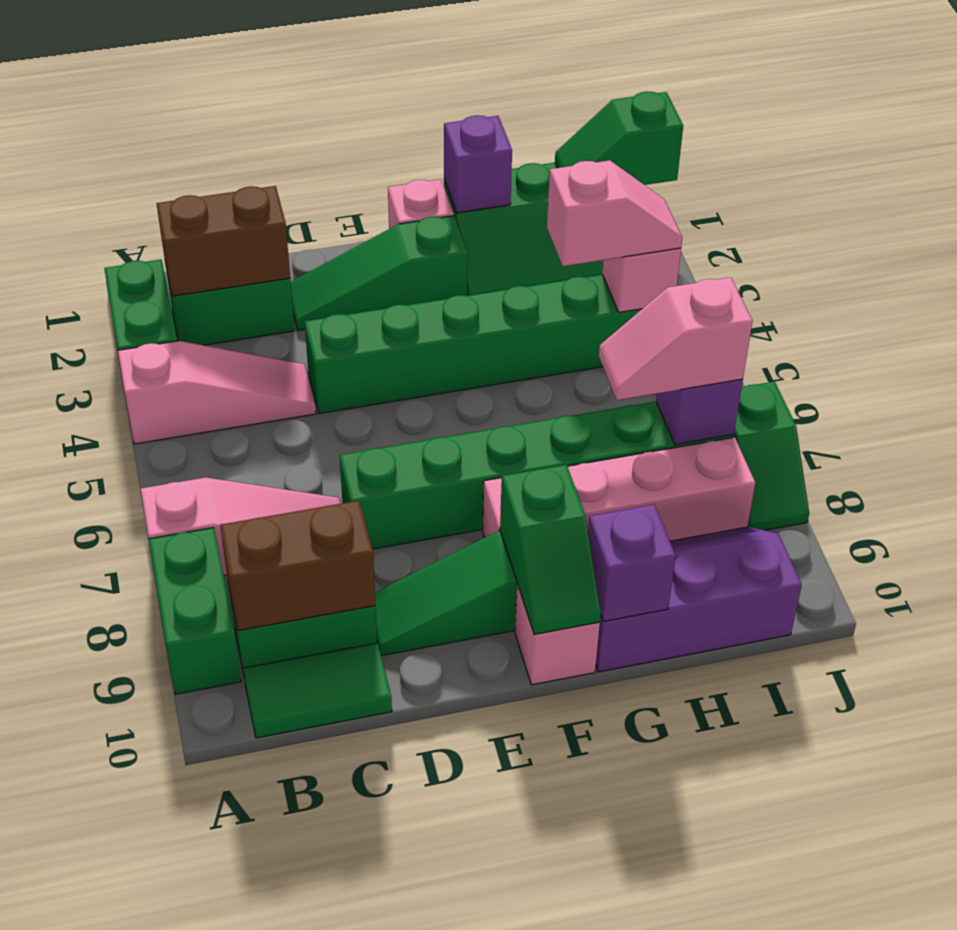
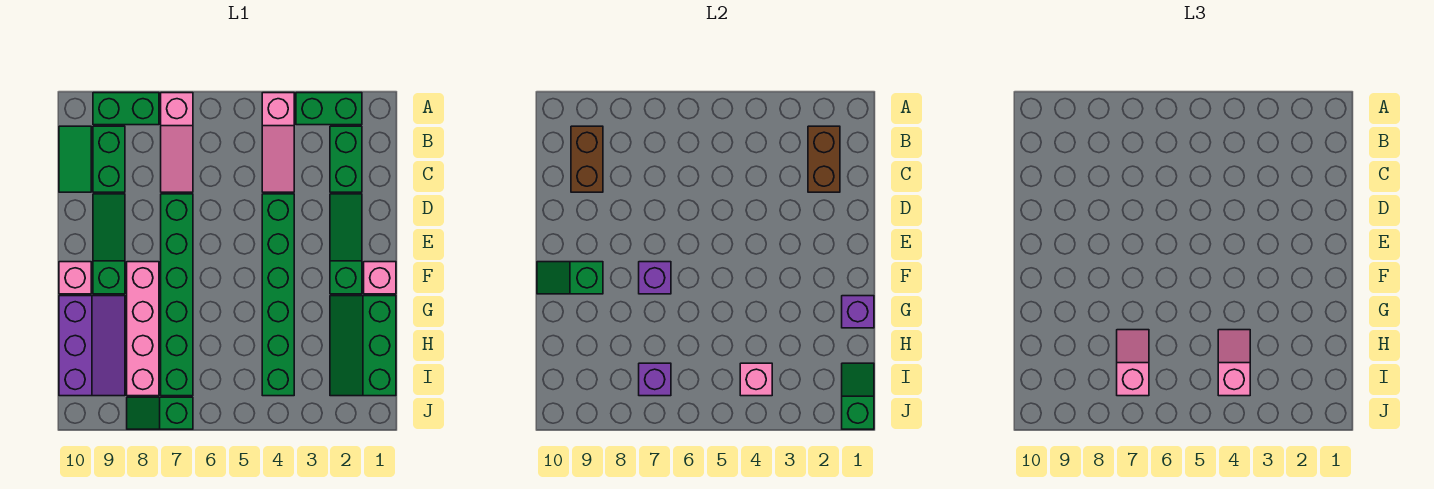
purple 1x1 brick [588,504,675,621] -> purple 1x1 brick moved to [639,262,671,294]
pink 1x2 slope [547,160,682,266] -> pink 1x2 slope turned to [1218,330,1250,396]

